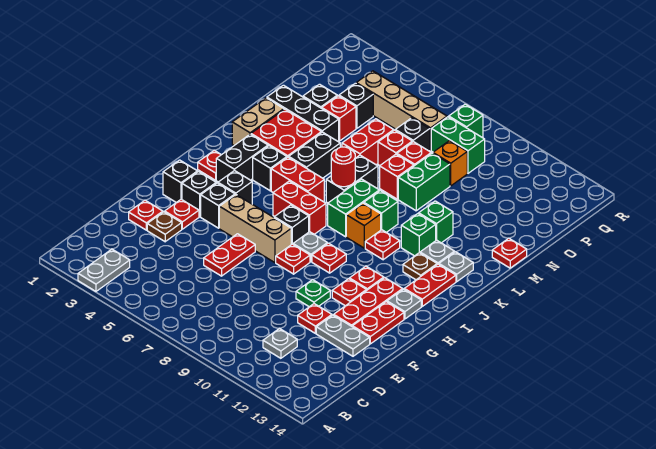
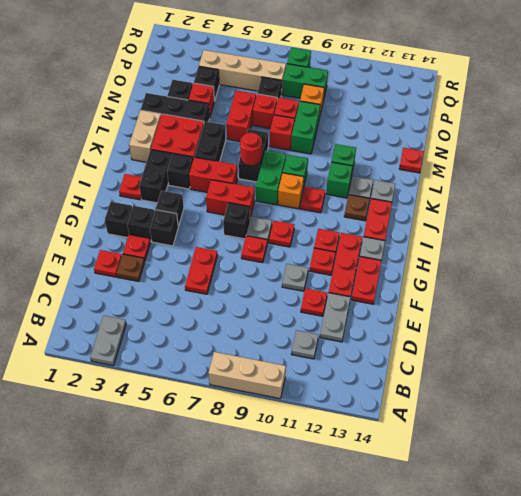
grey 1x2 plate [316,315,370,356] -> grey 1x2 plate turned to [320,293,351,342]
green 1x1 plate [296,280,330,307] -> grey 1x1 plate [282,264,308,291]
tan 1x3 brick [219,195,291,263] -> tan 1x3 brick moved to [209,352,286,399]

